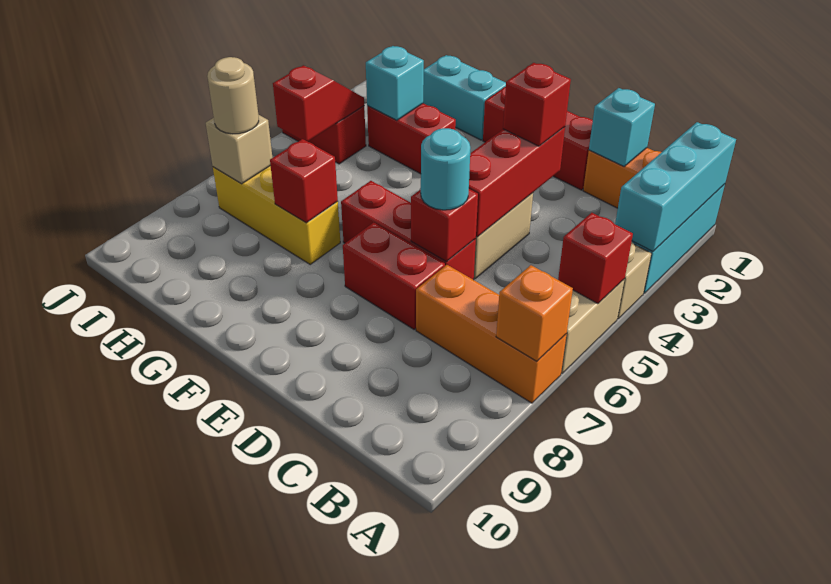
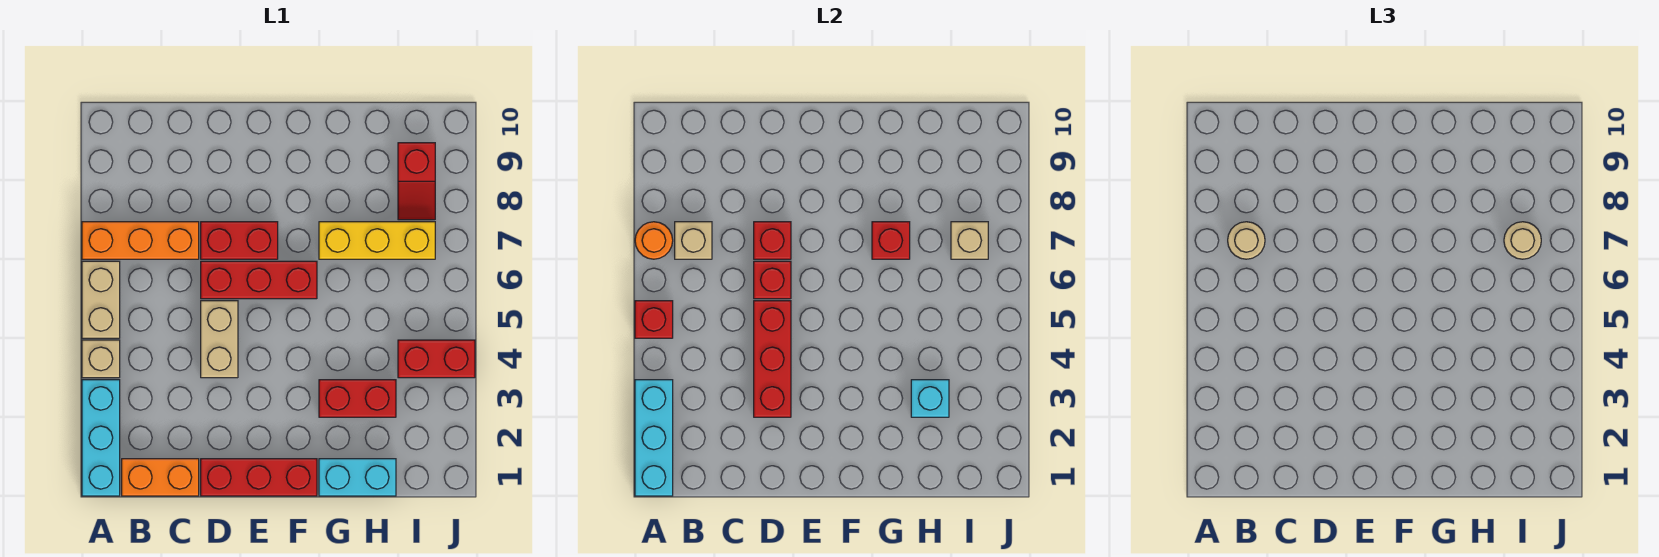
orange 1x1 brick [496,265,573,361] -> orange 1x1 round brick [635,222,673,259]
none -> tan 1x1 brick [675,222,712,259]
none -> tan 1x1 round brick [1228,222,1265,259]
cyan 1x1 brick [589,88,655,166] -> none
red 1x1 brick [503,63,571,146] -> red 1x1 brick moved to [754,222,791,259]
cyan 1x1 round brick [421,128,470,210] -> none
red 1x2 slope [273,65,364,142] -> red 1x2 slope moved to [398,143,435,220]

